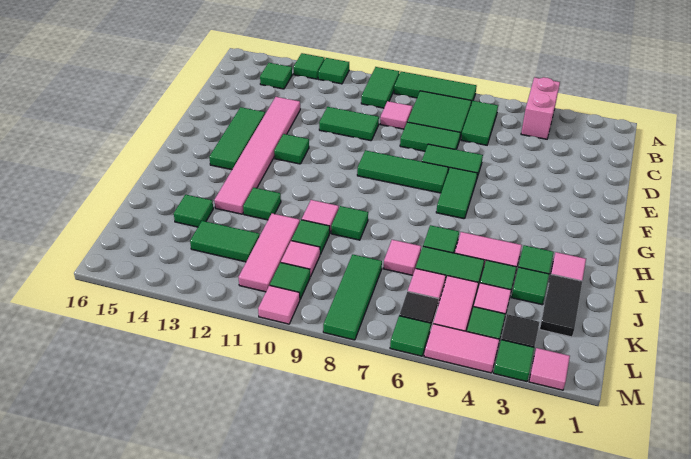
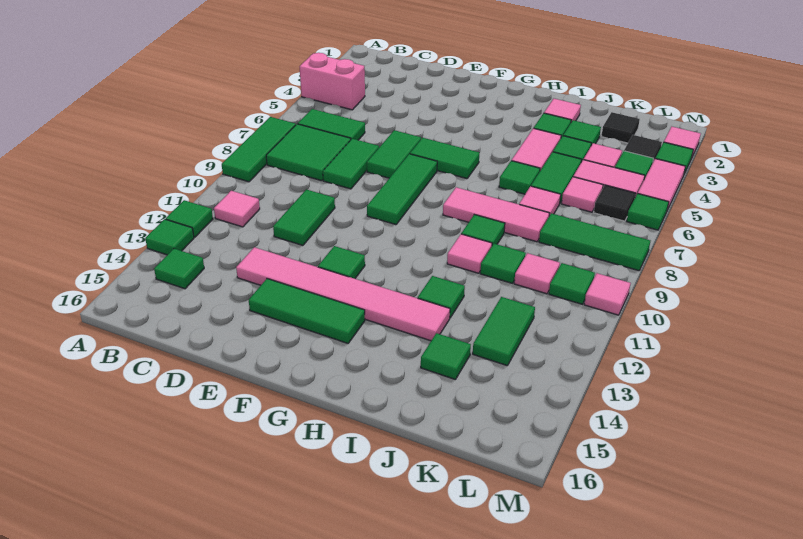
green 1x2 tile [361,67,399,108] -> none
pink 1x1 tile [380,101,412,129] -> pink 1x1 tile moved to [214,191,260,227]
black 1x2 tile [540,274,582,337] -> black 1x1 tile [602,112,640,143]
pink 1x3 tile [239,213,300,292] -> pink 1x3 tile moved to [443,187,549,242]

